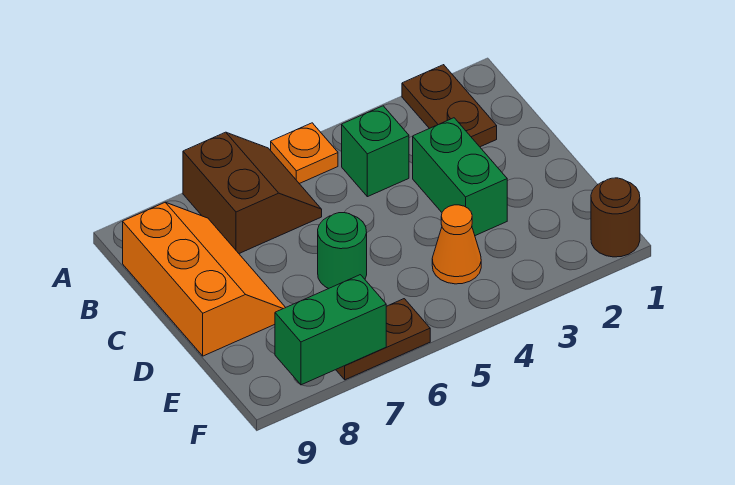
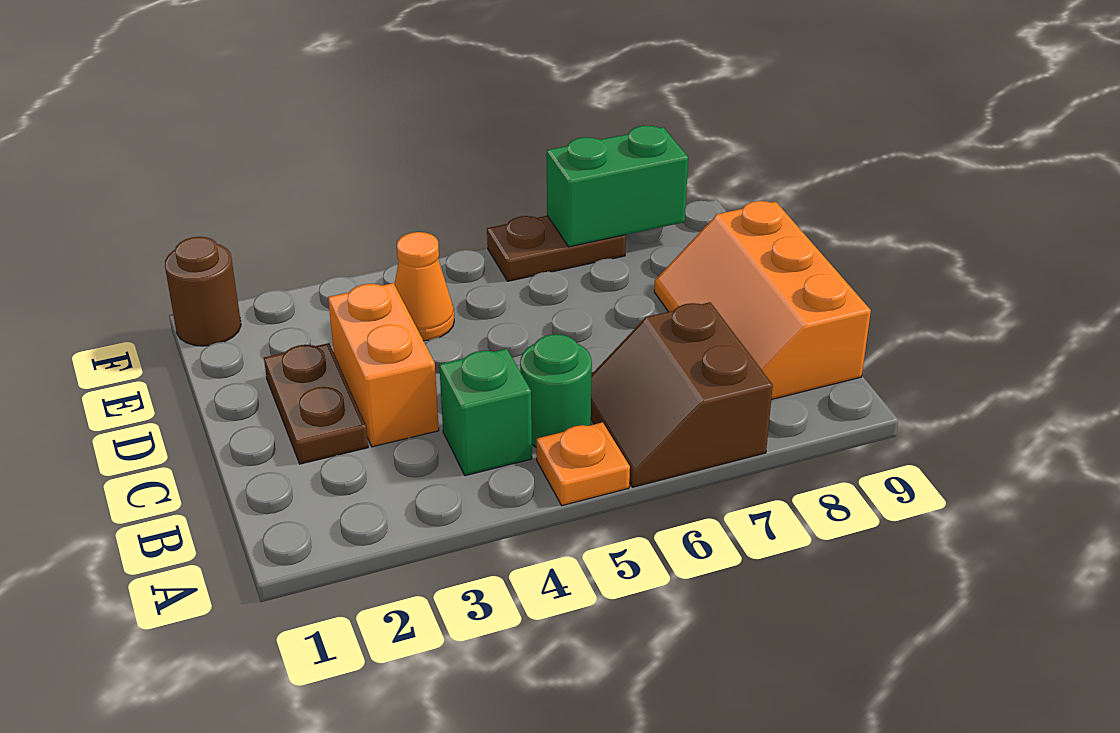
brown 1x2 plate [402,65,497,147] -> brown 1x2 plate moved to [264,343,368,464]
green 1x2 brick [413,118,507,236] -> orange 1x2 brick [328,283,439,447]
green 1x1 round brick [318,213,367,289] -> green 1x1 round brick moved to [520,334,592,447]

